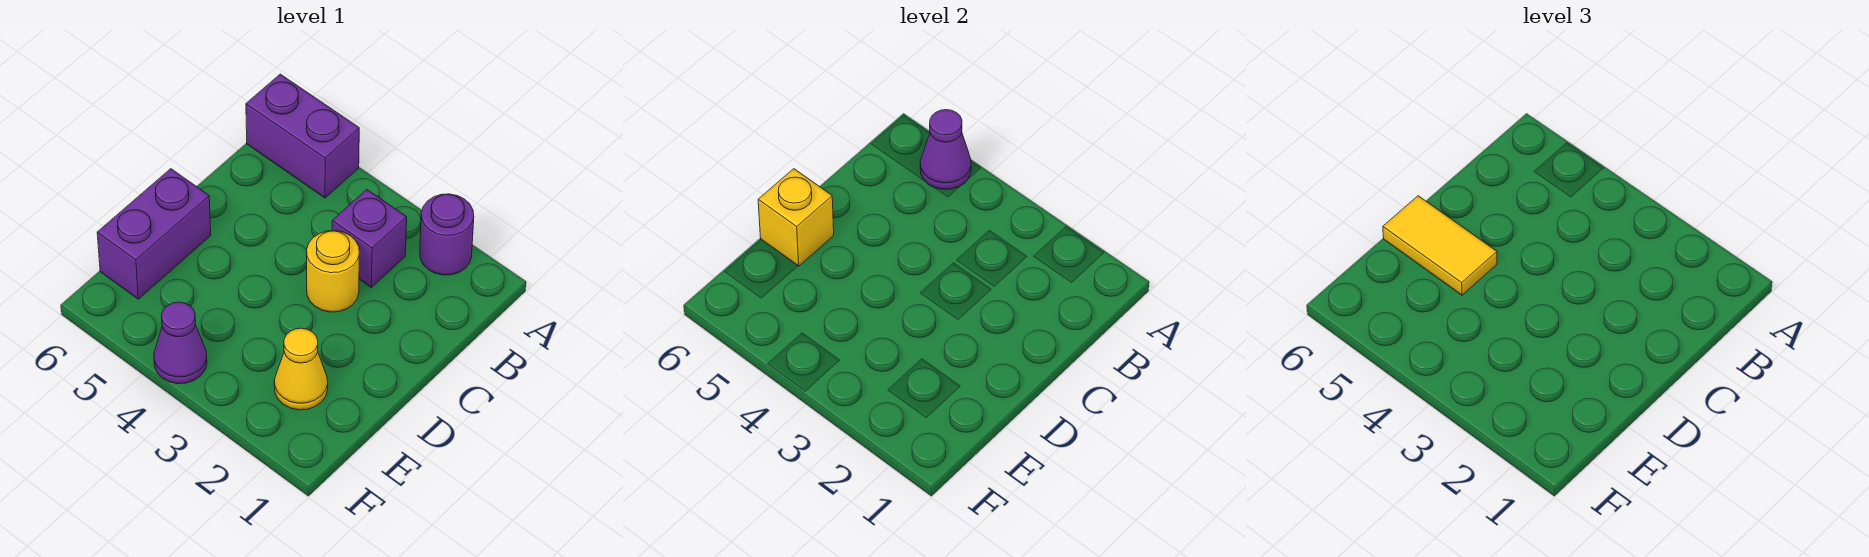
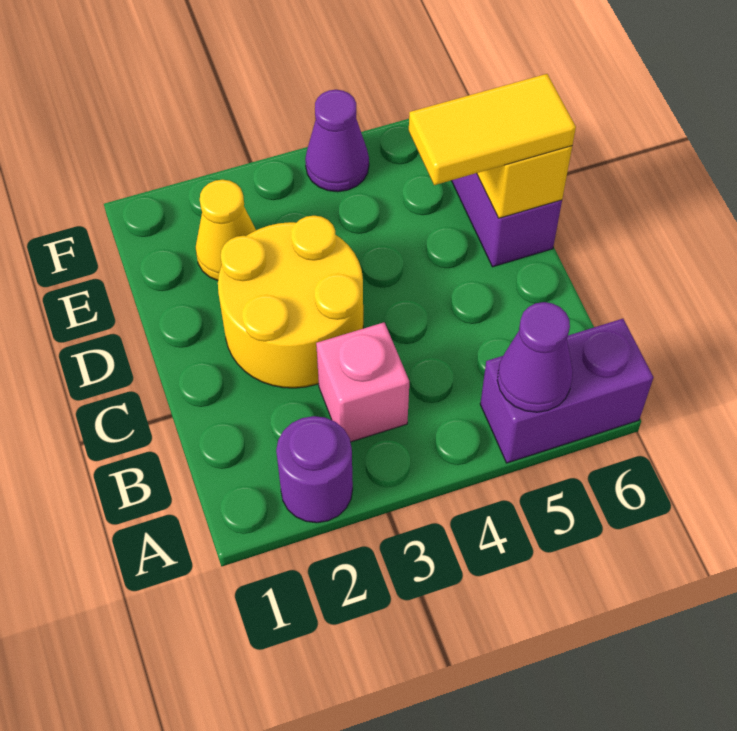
purple 1x1 brick [332,190,407,287] -> pink 1x1 brick [316,323,409,442]
yellow 1x1 round brick [307,231,359,312] -> yellow 2x2 round brick [218,216,363,388]

